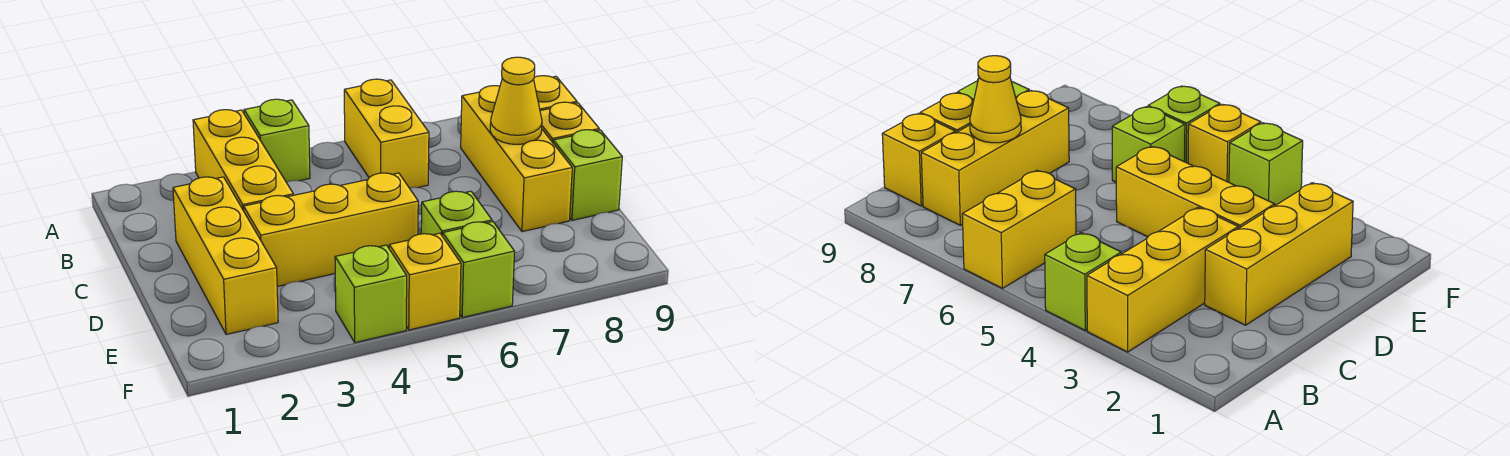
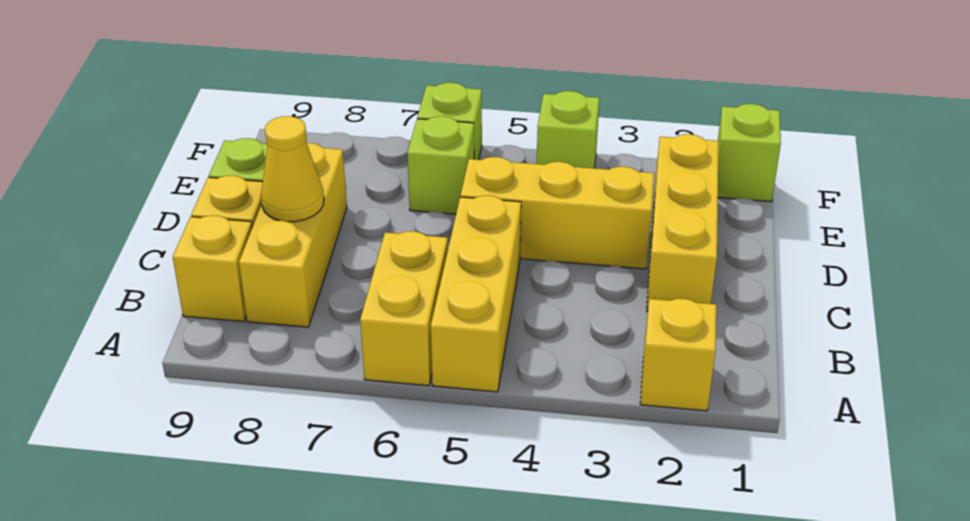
yellow 1x3 brick [193,110,293,211] -> yellow 1x3 brick moved to [431,195,521,392]
lime 1x1 brick [244,99,310,182] -> lime 1x1 brick moved to [718,104,781,202]
yellow 1x1 brick [389,233,461,330] -> yellow 1x1 brick moved to [640,299,716,411]

